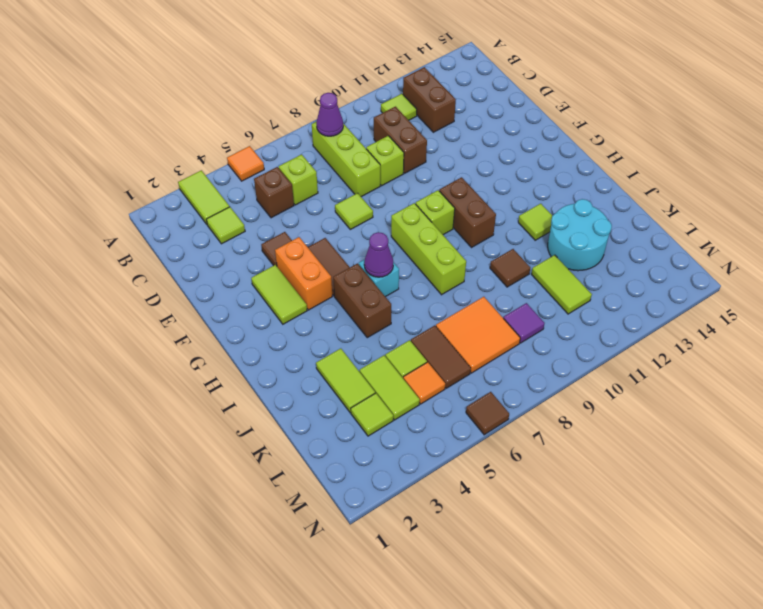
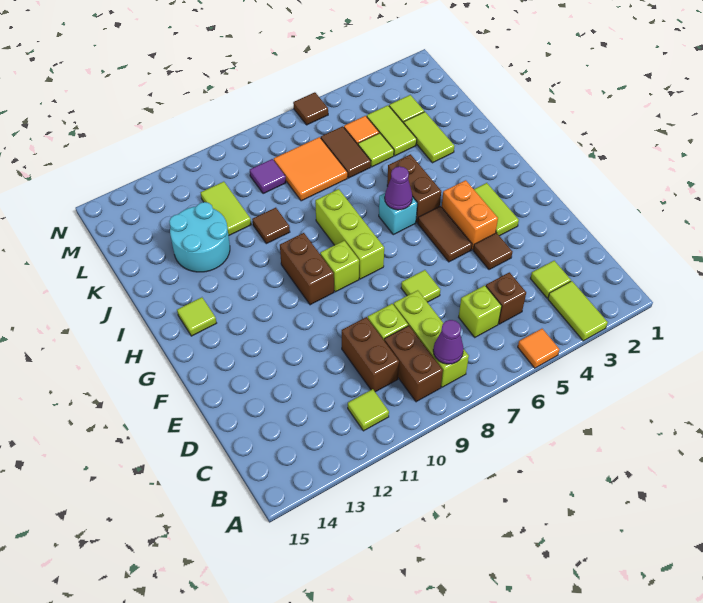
brown 1x2 brick [403,67,456,132] -> brown 1x2 brick moved to [384,326,443,402]
lime 1x1 tile [518,204,552,240] -> lime 1x1 tile moved to [177,297,216,336]

